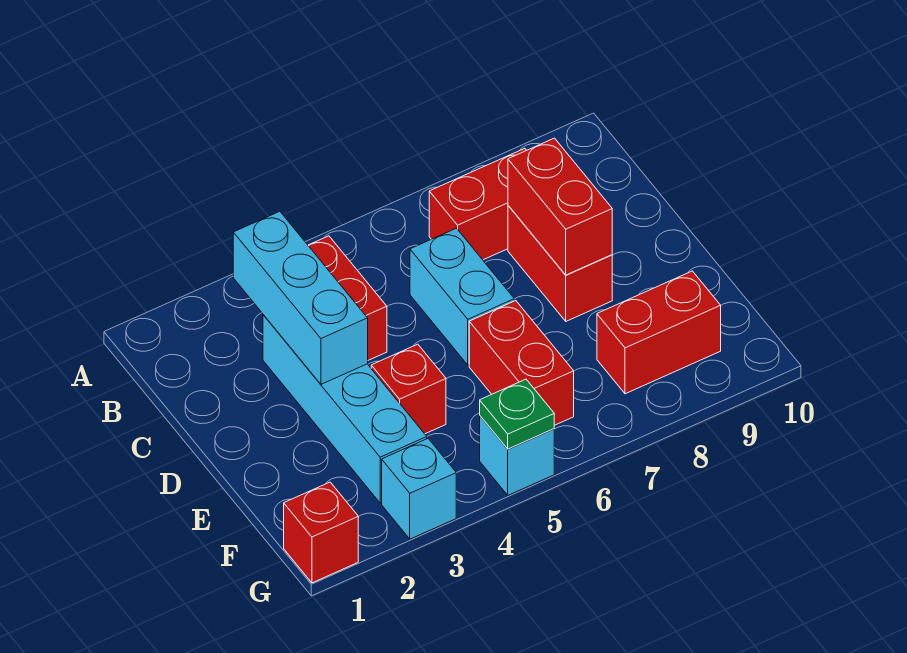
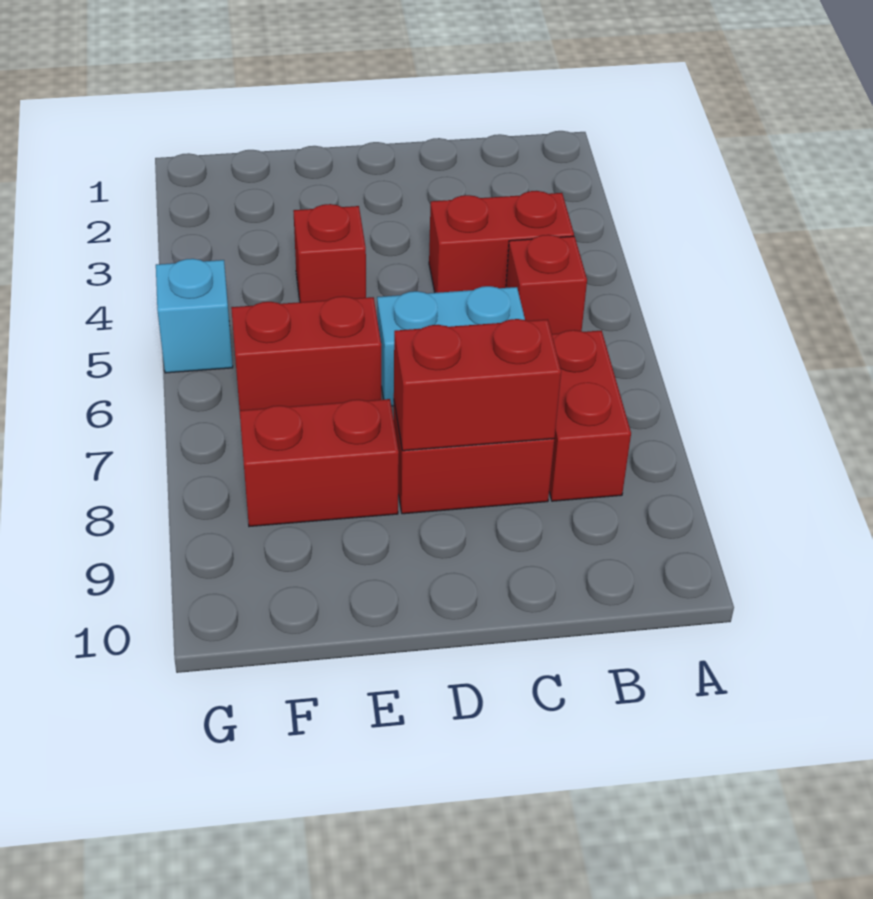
cyan 1x3 brick [233,211,368,384] -> none
cyan 1x4 brick [263,315,427,503] -> none
red 1x2 brick [597,271,721,394] -> red 1x2 brick turned to [240,399,399,527]
red 1x1 brick [284,482,358,583] -> red 1x1 brick moved to [506,235,587,334]
cyan 1x1 brick [382,439,456,539] -> none
green 1x1 plate [480,379,554,449] -> none

